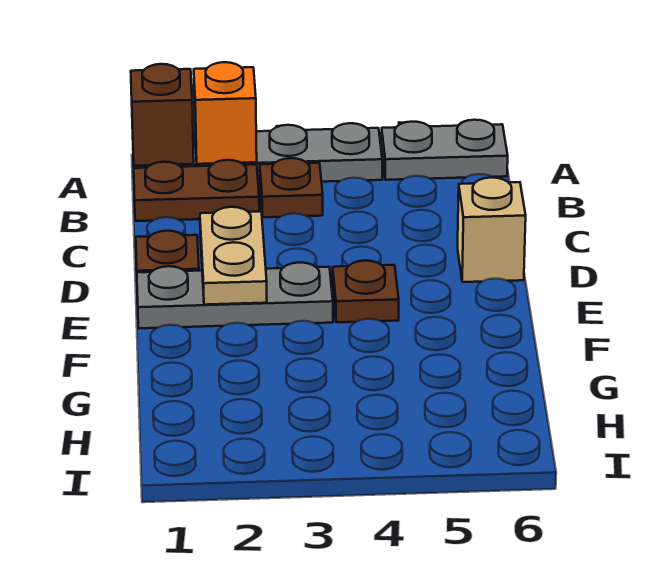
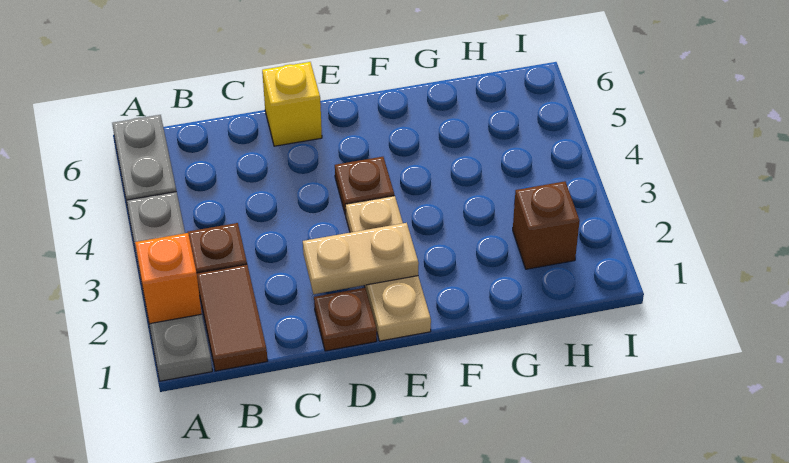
brown 1x1 brick [131,64,194,166] -> brown 1x1 brick moved to [513,181,580,269]
brown 1x2 plate [134,160,259,221] -> brown 1x2 tile [197,264,268,371]
tan 1x1 brick [458,178,526,282] -> yellow 1x1 brick [262,62,322,146]
grey 1x3 plate [137,263,333,328] -> tan 1x3 plate [345,196,431,341]

